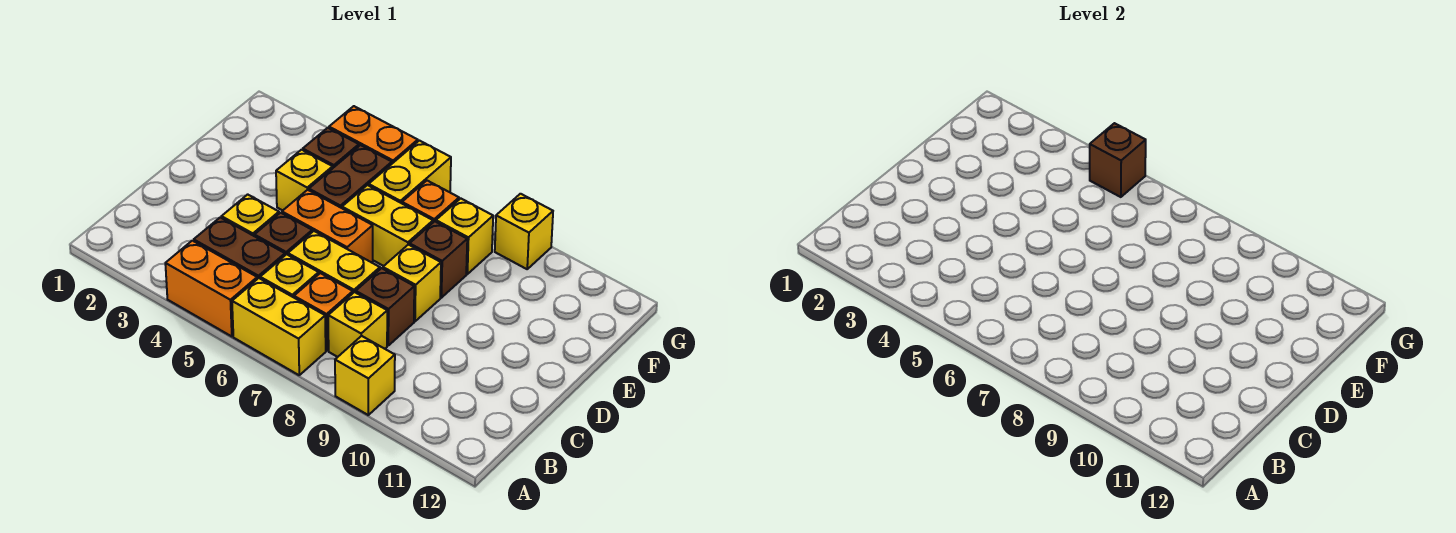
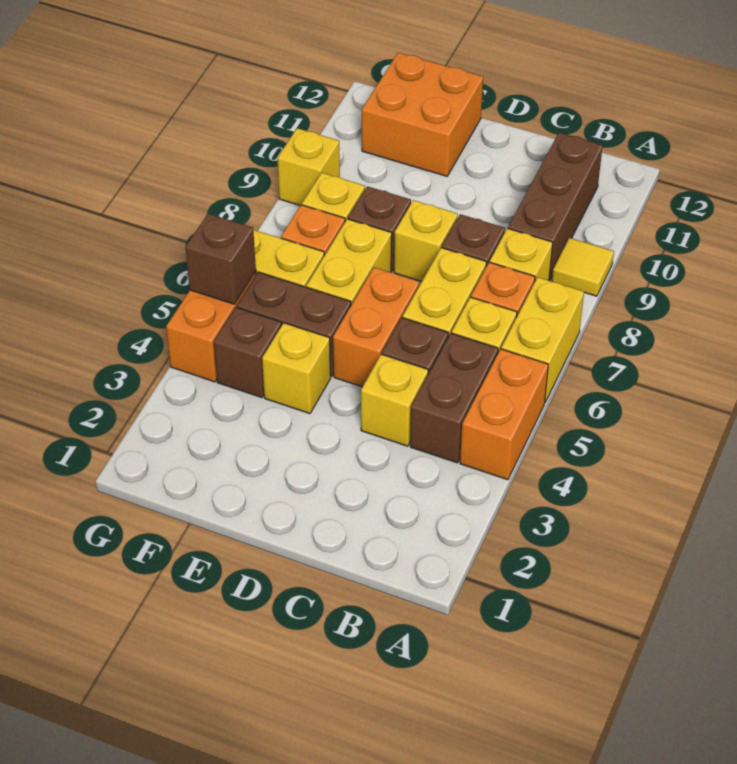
yellow 1x1 brick [335,336,395,415] -> yellow 1x1 tile [552,238,614,296]
none -> brown 1x3 brick [508,133,603,281]
none -> orange 2x2 brick [362,53,483,176]

